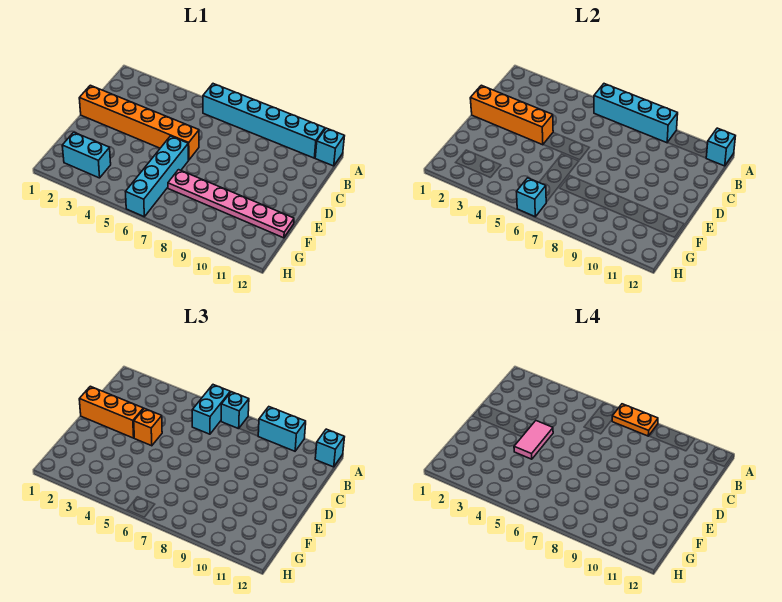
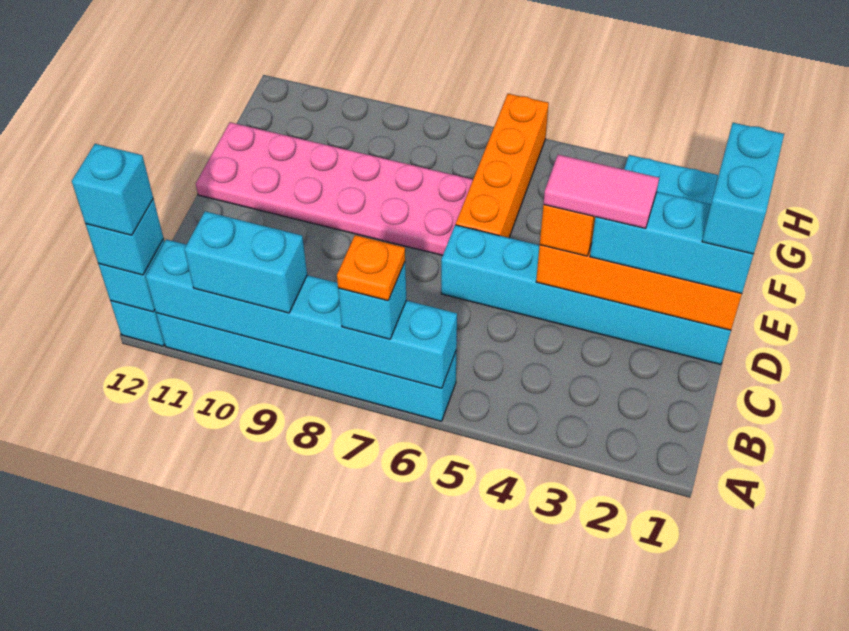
cyan 1x4 brick [594,84,678,143] -> cyan 1x6 brick [146,239,457,388]
cyan 1x2 brick [192,385,230,434] -> cyan 1x2 brick moved to [702,123,784,254]
orange 1x2 plate [612,404,658,436] -> orange 1x1 plate [337,235,405,301]
orange 1x6 brick [79,85,199,160] -> cyan 1x6 brick [441,225,731,364]
orange 1x3 brick [79,386,143,438] -> cyan 1x3 brick [590,192,754,294]
pink 1x2 tile [514,421,553,459] -> pink 1x2 tile turned to [544,155,659,228]
cyan 1x4 brick [126,136,188,217] -> orange 1x4 brick [456,94,549,238]
pink 1x6 plate [168,170,294,238] -> pink 2x6 plate [196,122,473,255]
cyan 1x1 brick [517,178,546,217] -> cyan 1x1 brick moved to [72,144,153,235]

